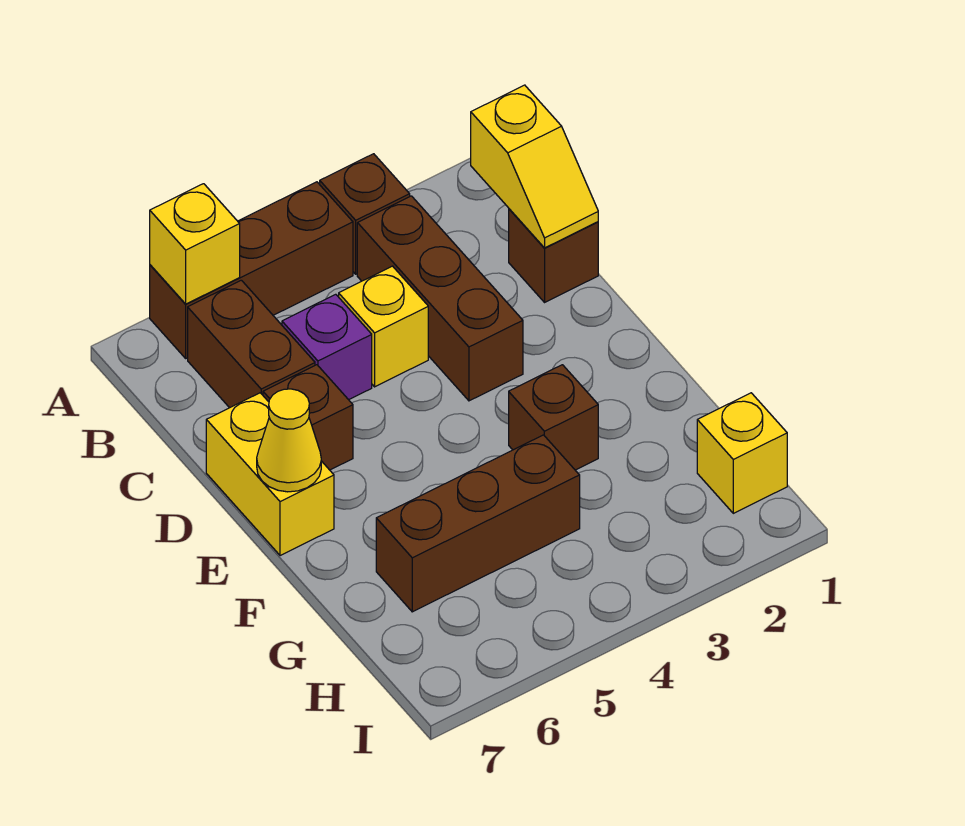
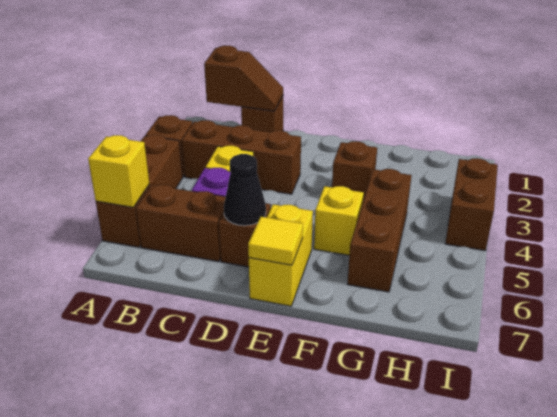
yellow 1x2 slope [471,85,598,248] -> brown 1x2 slope [204,46,283,111]
none -> black 1x1 cone [224,154,266,226]
yellow 1x2 brick [206,393,334,556] -> yellow 1x2 brick turned to [249,204,313,306]
yellow 1x1 cone [257,389,321,492] -> yellow 1x1 tile [248,217,303,265]
yellow 1x1 brick [697,393,787,513] -> yellow 1x1 brick moved to [314,186,364,255]
none -> brown 1x2 brick [445,158,498,250]

